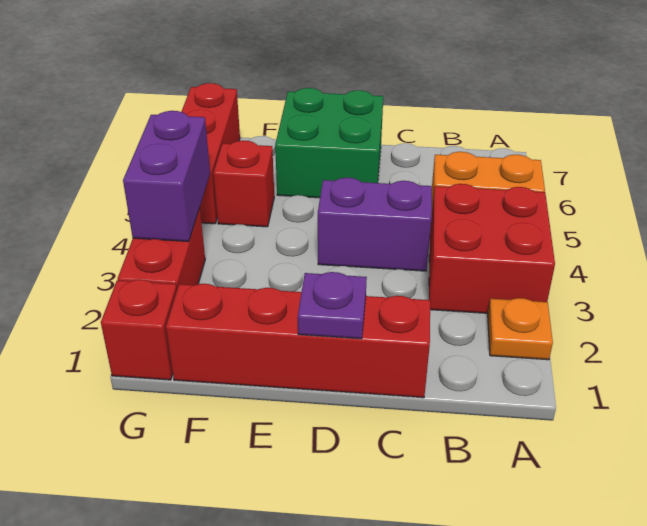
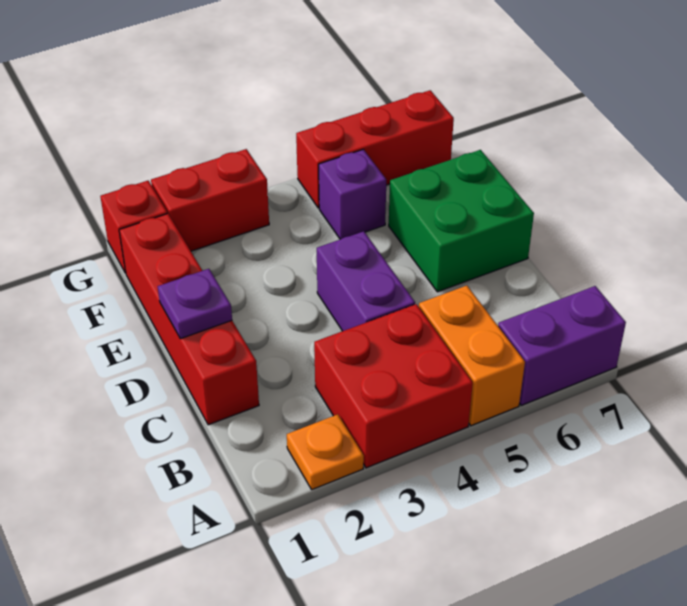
red 1x1 brick [213,140,274,227] -> purple 1x1 brick [319,149,386,239]
purple 1x2 brick [123,111,210,242] -> purple 1x2 brick moved to [498,286,626,405]

